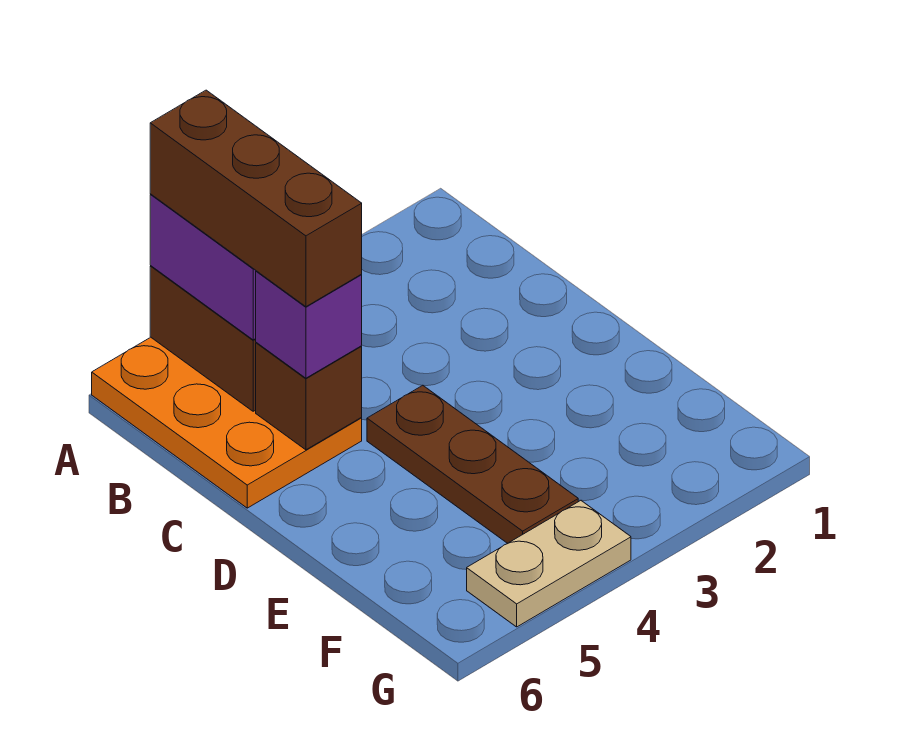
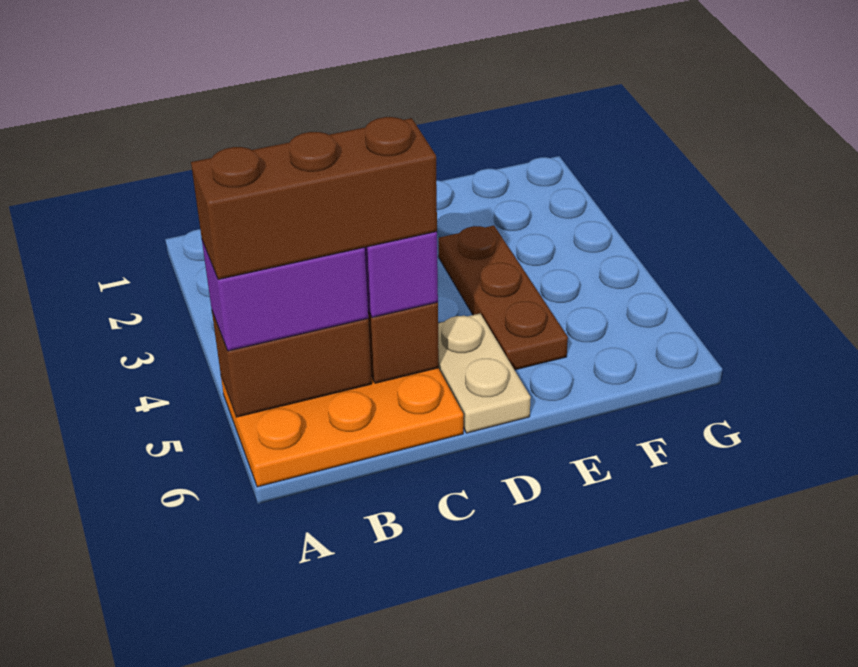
brown 1x3 plate [367,385,578,543] -> brown 1x3 plate turned to [438,226,568,370]
tan 1x2 plate [467,500,631,627] -> tan 1x2 plate moved to [438,314,531,433]

